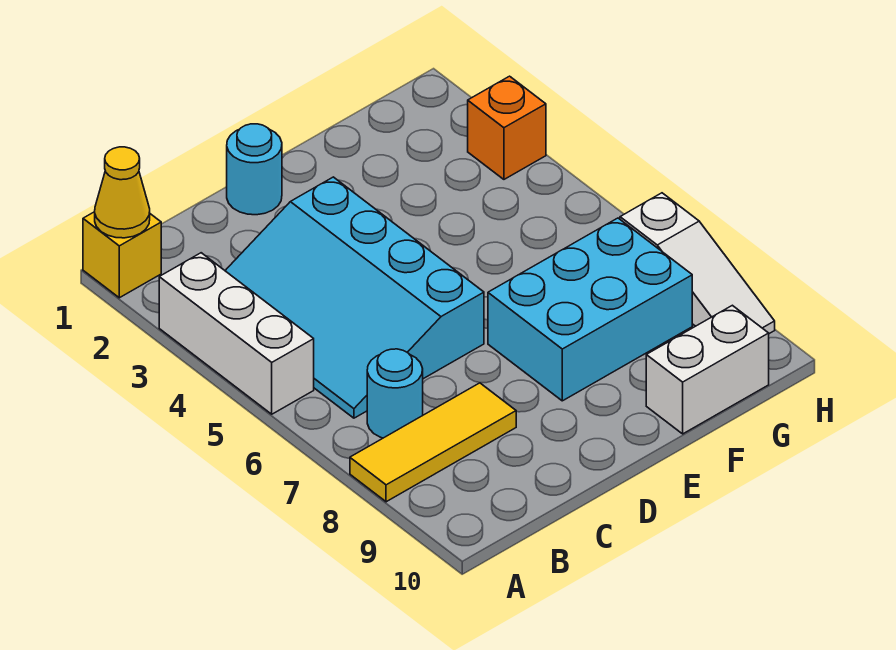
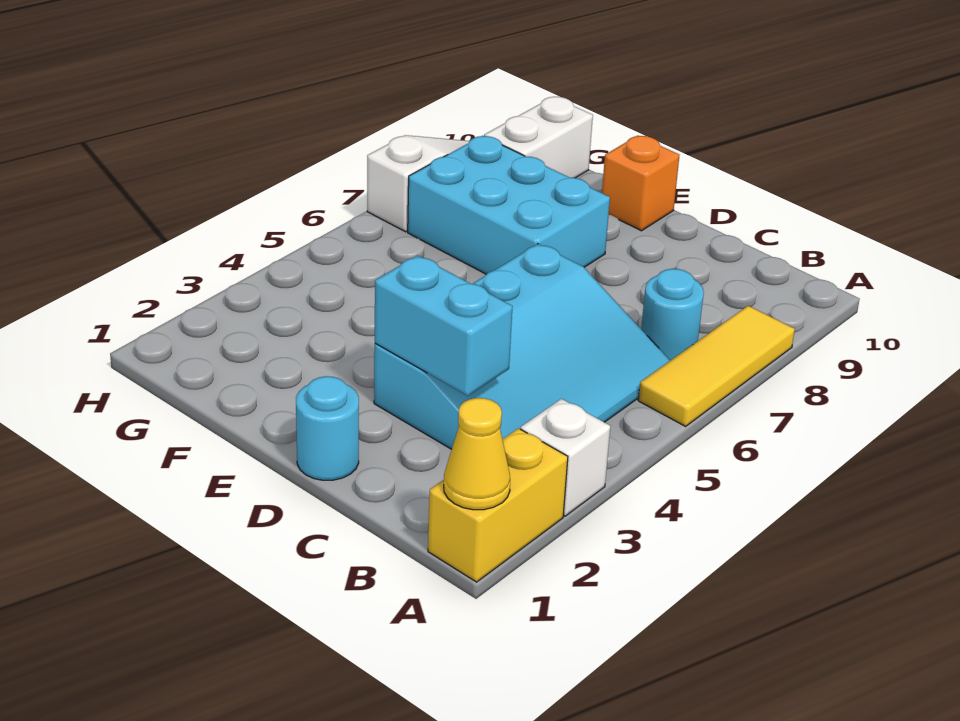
yellow 1x1 brick [83,212,161,298] -> yellow 1x2 brick [428,428,568,582]
white 1x3 brick [159,253,314,414] -> white 1x1 brick [520,399,610,516]
yellow 1x3 tile [350,383,516,502] -> yellow 1x3 tile turned to [638,306,795,426]
none -> cyan 1x2 brick [375,255,513,396]
white 1x2 brick [646,305,769,434] -> white 1x2 brick turned to [484,97,593,178]
orange 1x1 brick [468,76,546,179] -> orange 1x1 brick moved to [602,136,679,231]

